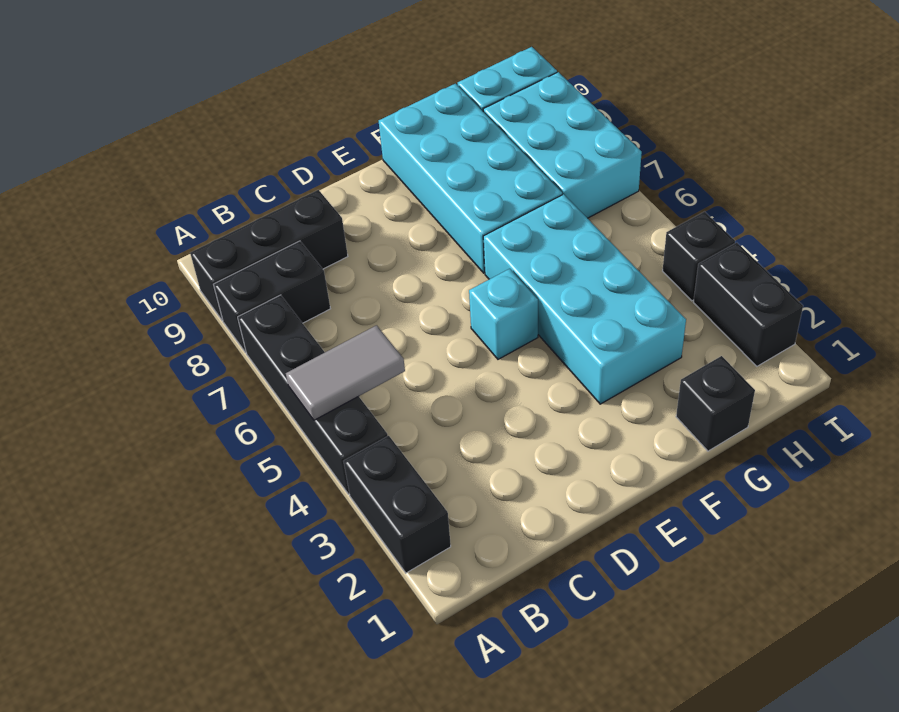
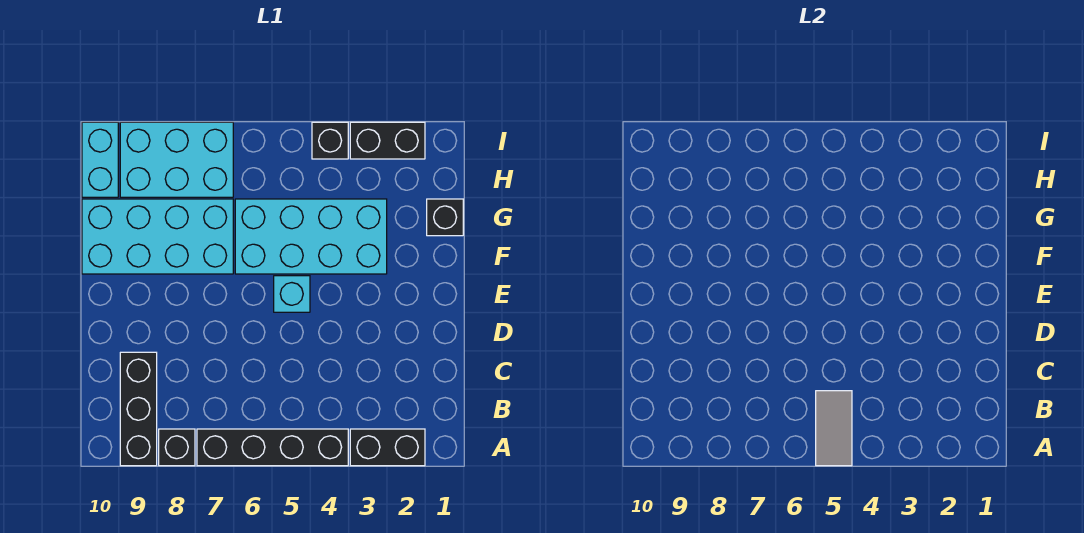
black 1x2 brick [213,241,330,353] -> black 1x1 brick [159,429,195,466]

